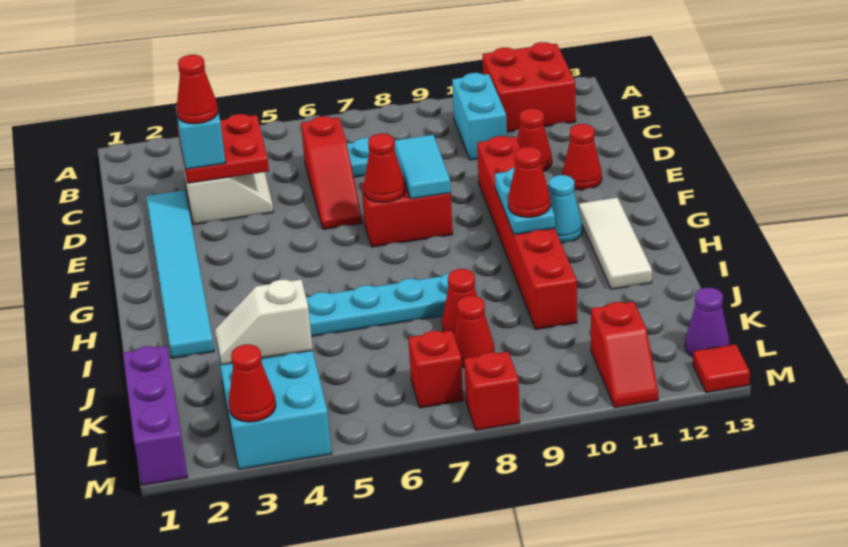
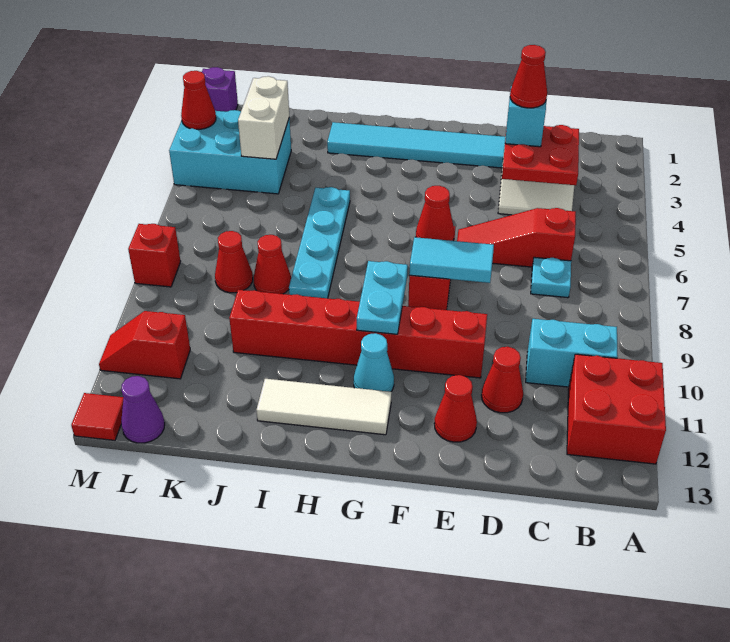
cyan 1x2 plate [495,168,555,235] -> cyan 1x2 plate turned to [357,261,408,334]
red 1x1 cone [508,147,550,217] -> none
purple 1x3 brick [123,346,188,485] -> purple 1x1 brick [202,67,238,112]
white 1x2 slope [215,279,313,365] -> white 1x2 brick [238,76,289,159]
red 1x1 brick [408,330,463,408] -> none

